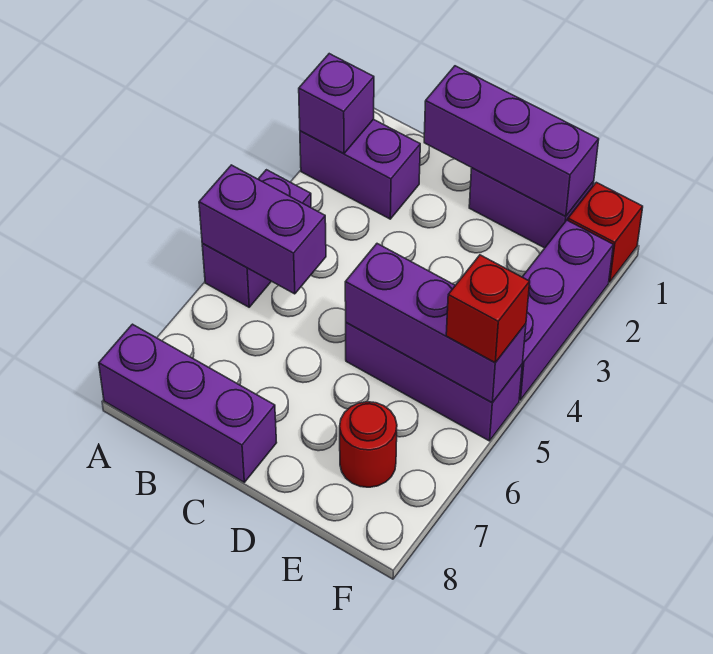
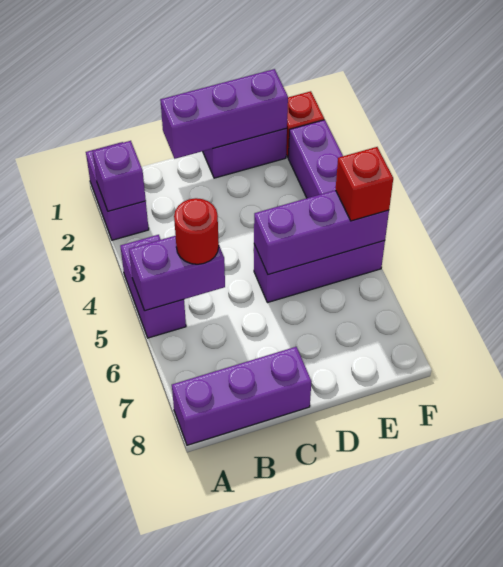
purple 1x2 brick [300,119,420,219] -> purple 1x2 brick turned to [86,142,149,240]
red 1x1 round brick [340,402,397,487] -> red 1x1 round brick moved to [174,198,219,264]

